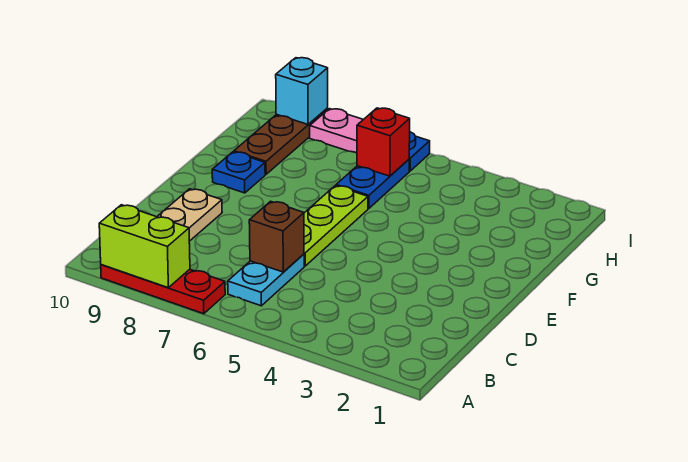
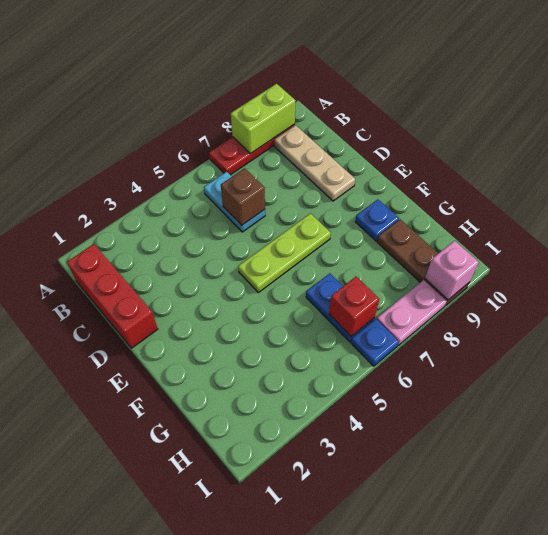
none -> red 1x3 brick [67,244,158,348]
lime 1x3 plate [304,186,368,266] -> lime 1x3 plate turned to [238,213,331,293]
cyan 1x1 brick [276,58,328,124] -> pink 1x1 brick [425,241,479,300]

